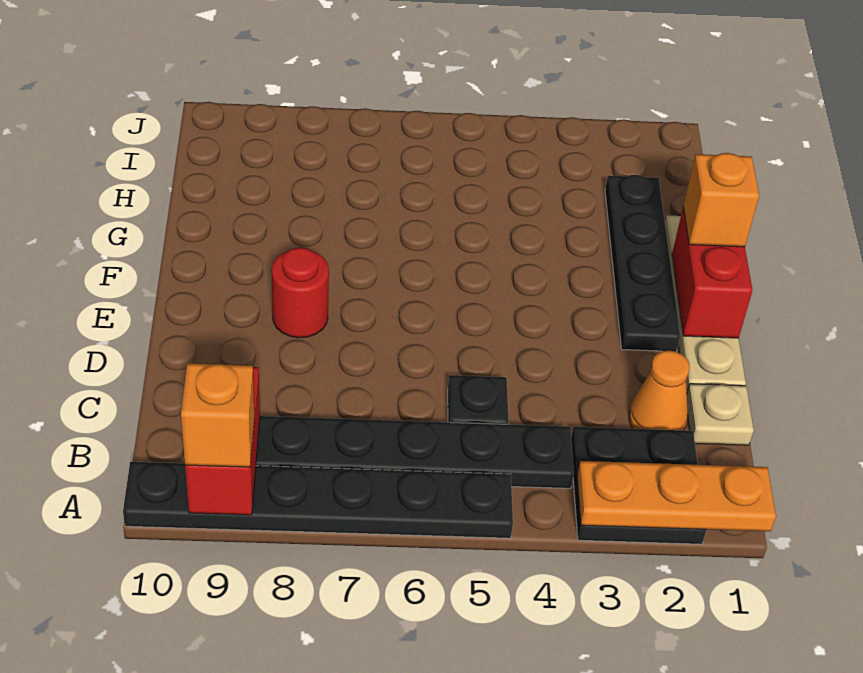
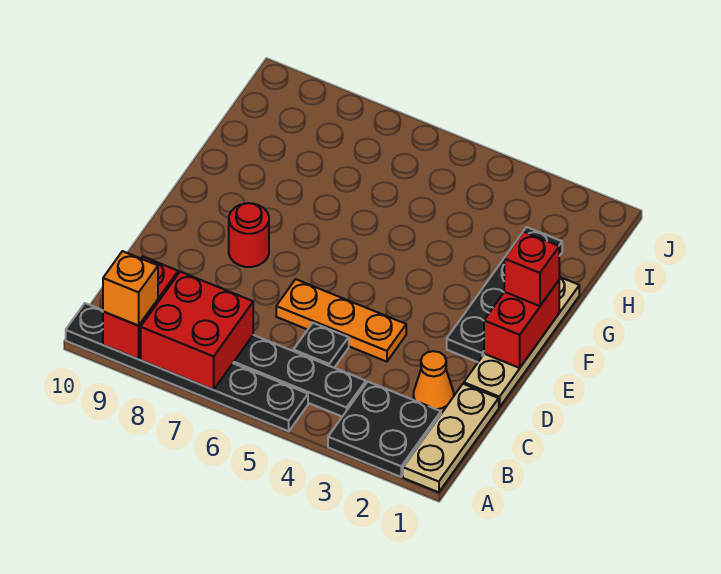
orange 1x3 plate [577,461,776,531] -> orange 1x3 plate moved to [276,279,406,362]
none -> red 2x2 brick [141,272,253,390]
tan 1x1 plate [687,384,754,445] -> tan 1x3 plate [403,384,499,492]
orange 1x1 brick [684,153,759,247] -> red 1x1 brick [504,232,559,306]

